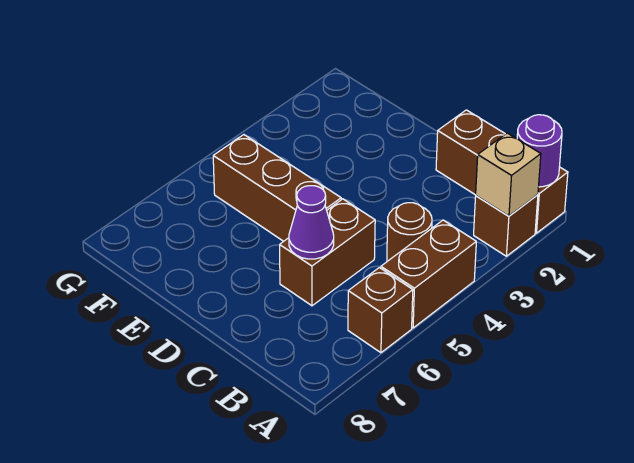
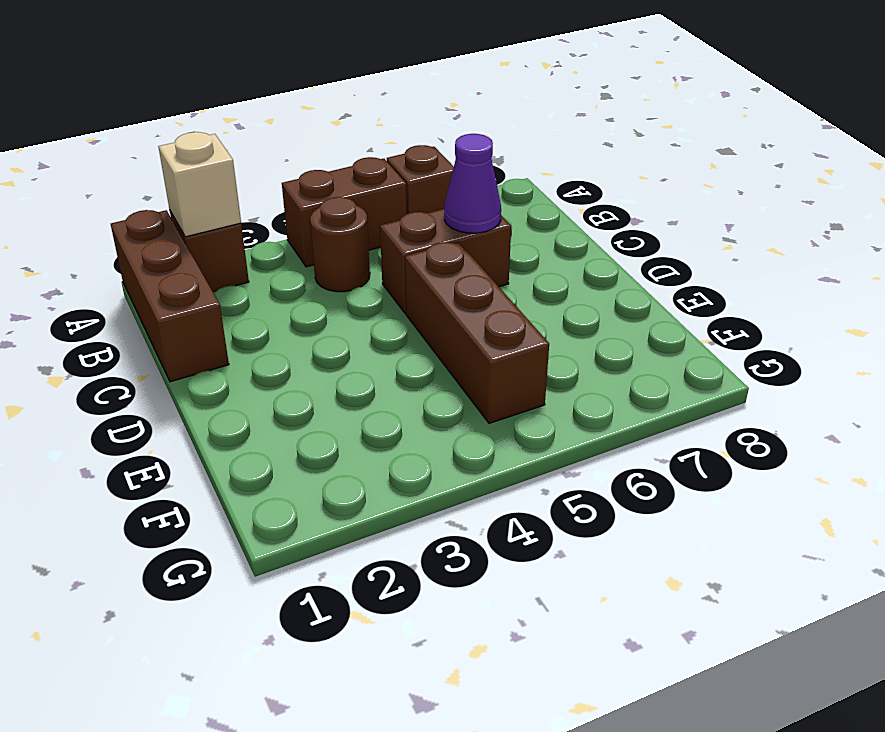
purple 1x1 round brick [517,115,562,187] -> none

